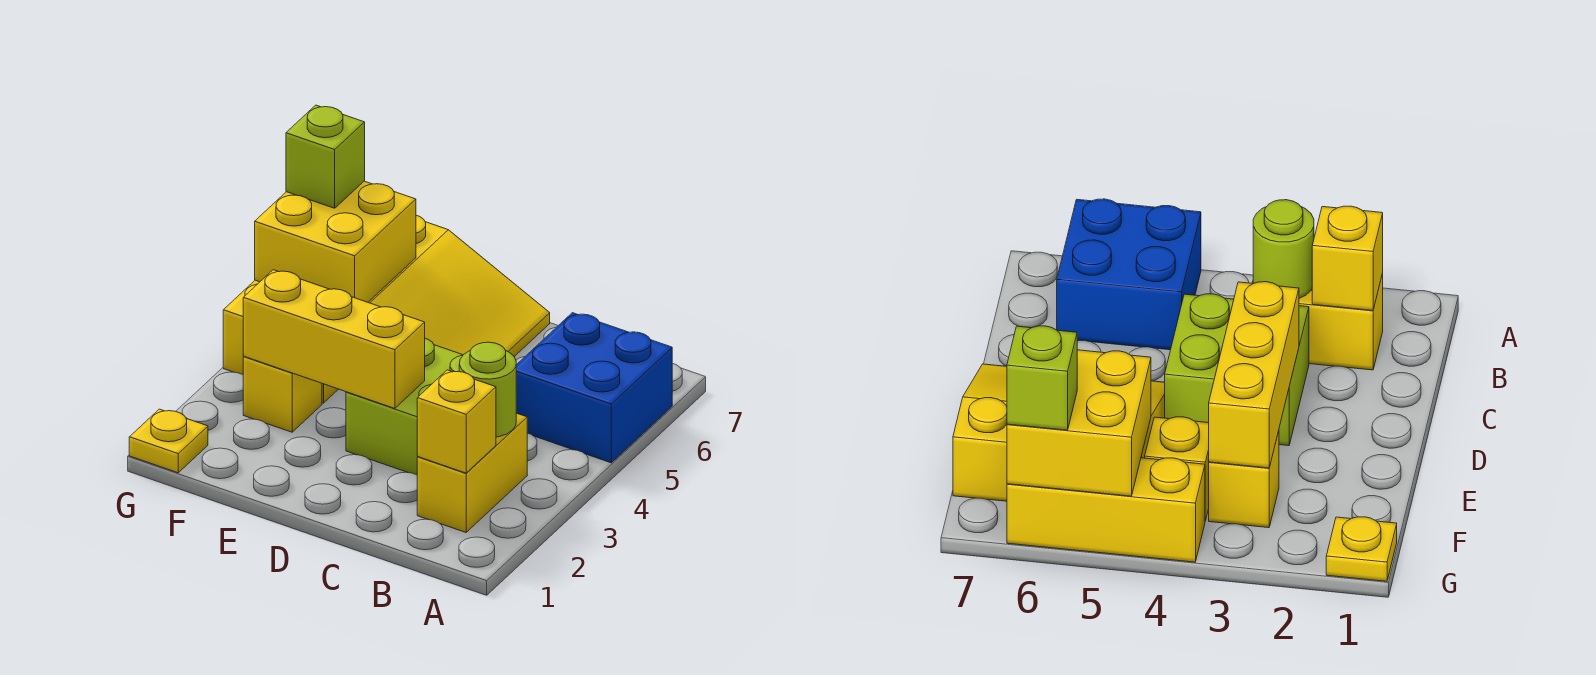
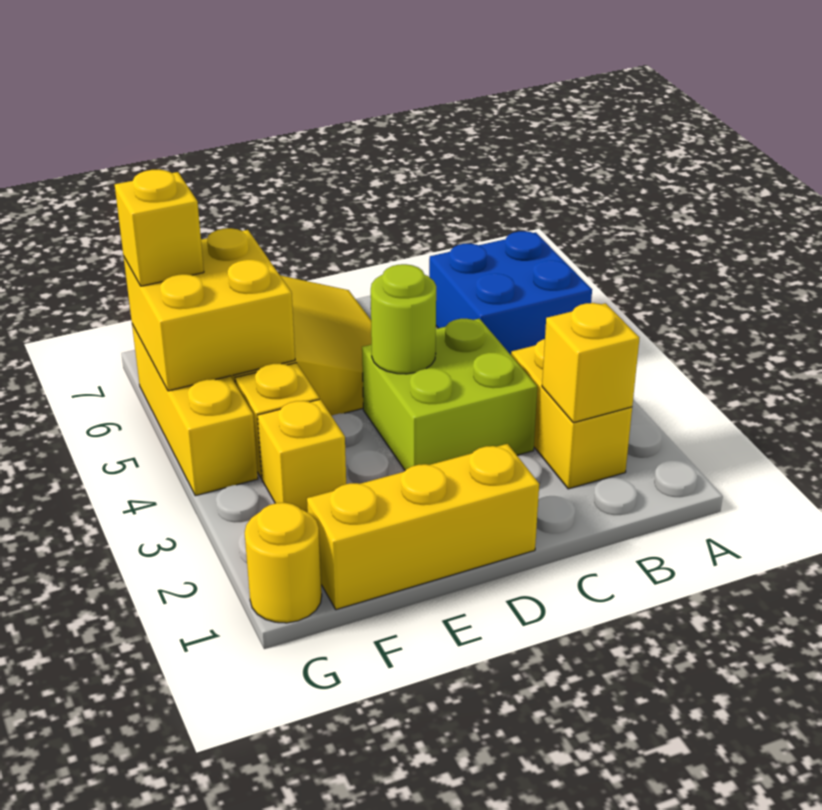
lime 1x1 round brick [459,342,516,437] -> lime 1x1 round brick moved to [371,264,436,374]
yellow 1x3 brick [243,270,425,408] -> yellow 1x3 brick moved to [307,444,539,610]
yellow 1x1 plate [129,409,208,473] -> yellow 1x1 round brick [245,503,322,623]
lime 1x1 brick [286,105,365,208] -> yellow 1x1 brick [115,169,204,286]

